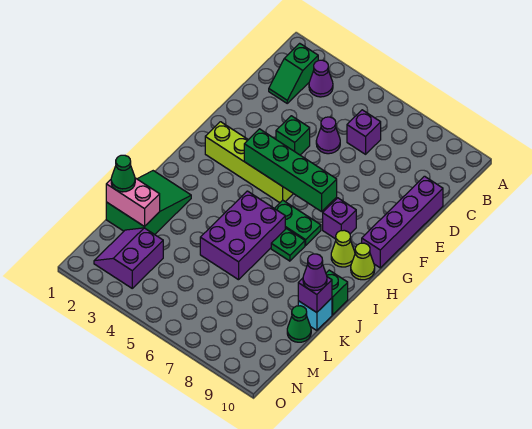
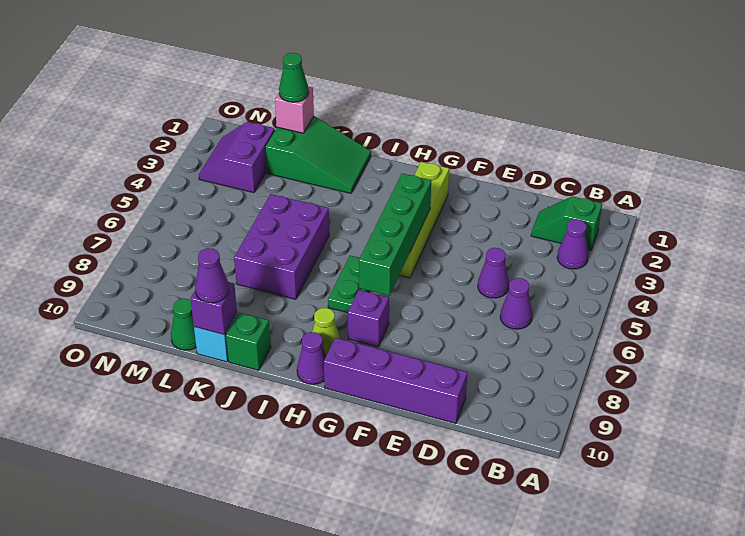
purple 1x1 brick [347,110,381,154] -> purple 1x1 cone [500,278,532,329]
green 1x1 brick [276,116,310,155] -> none
lime 1x1 cone [351,243,375,280] -> purple 1x1 cone [297,332,326,384]
purple 2x3 brick [200,191,285,280] -> purple 2x3 brick turned to [234,194,329,299]
green 1x1 plate [271,229,305,261] -> none
pink 1x2 brick [106,178,160,227] -> pink 1x1 brick [275,87,314,133]
purple 2x2 slope [94,228,163,288] -> purple 2x2 slope turned to [199,122,275,193]

